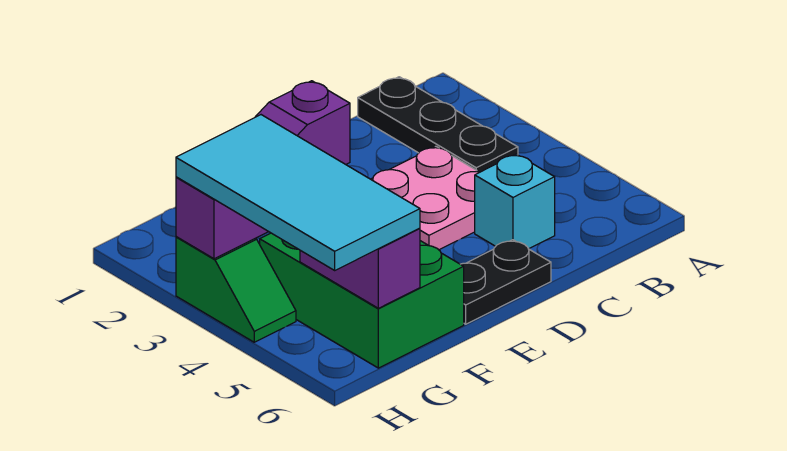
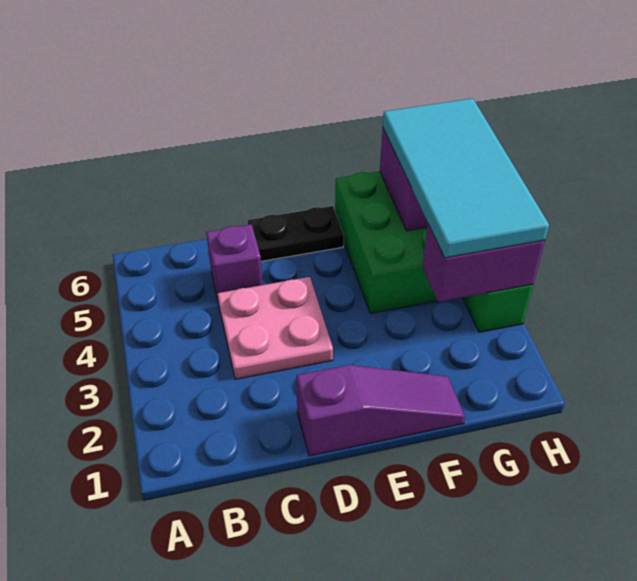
black 1x3 plate [358,77,518,172] -> none
cyan 1x1 brick [475,154,555,249] -> purple 1x1 brick [206,224,263,304]

